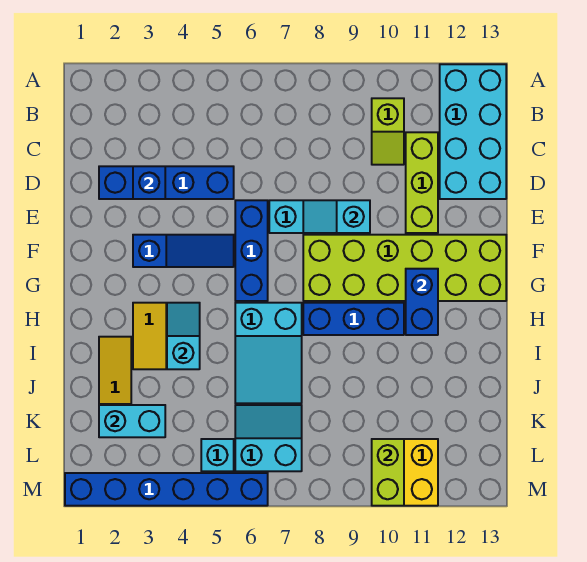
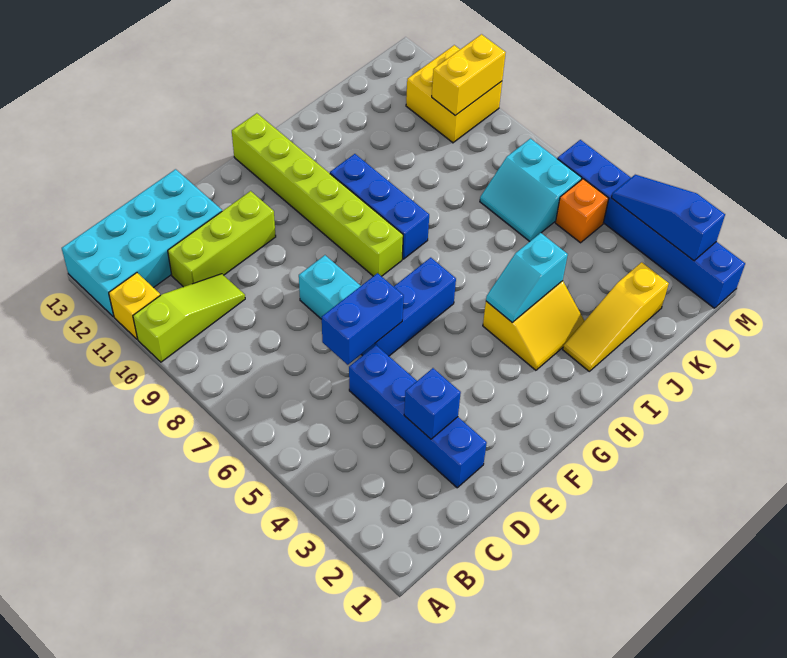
none -> yellow 1x1 brick [109,273,160,339]
lime 1x2 slope [372,98,404,165] -> lime 1x3 slope [133,274,245,362]
cyan 1x2 slope [303,200,370,233] -> none
blue 1x3 slope [133,235,234,267] -> blue 1x3 slope moved to [611,175,725,261]
lime 2x6 brick [303,235,506,301] -> lime 1x6 brick [232,113,403,276]
blue 1x2 brick [406,269,438,335] -> blue 1x2 brick moved to [322,273,404,365]
cyan 2x3 slope [235,303,302,403] -> none
cyan 1x2 brick [99,405,165,437] -> none
cyan 1x1 brick [201,439,234,471] -> orange 1x1 brick [556,179,609,243]
lime 1x2 brick [372,439,404,506] -> yellow 1x2 brick [432,34,506,115]

